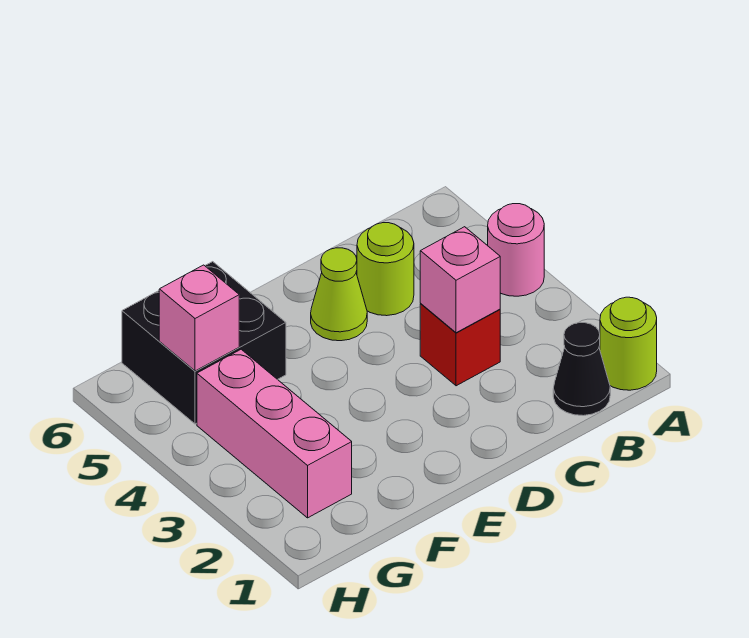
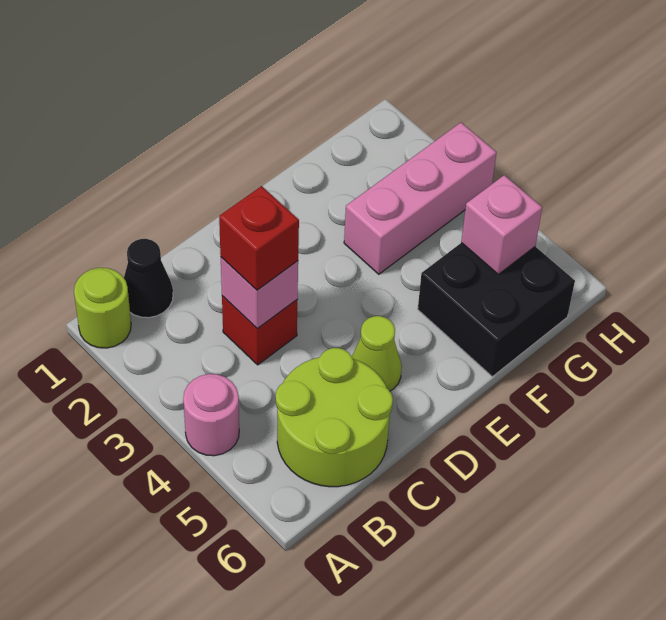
none -> red 1x1 brick [219,186,299,290]
lime 1x1 round brick [357,223,414,316] -> lime 2x2 round brick [276,348,393,487]
pink 1x3 brick [197,349,352,518] -> pink 1x3 brick turned to [344,123,497,274]

